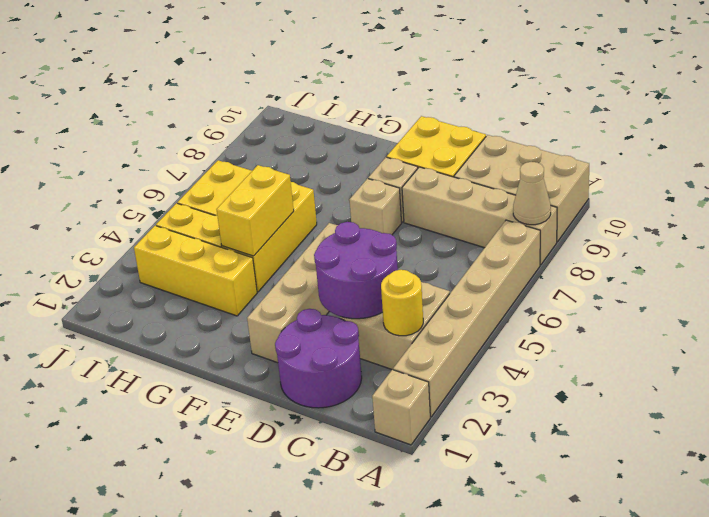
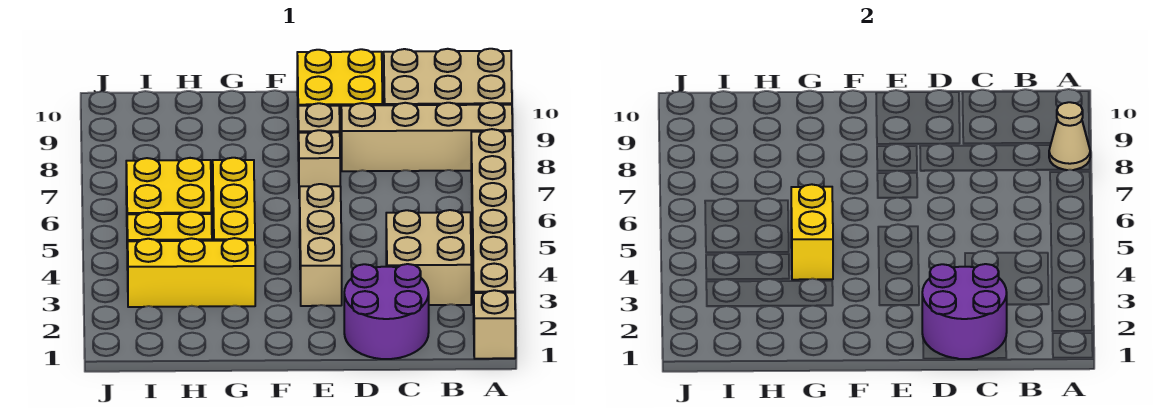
yellow 1x1 round brick [381,270,423,336] -> none
purple 2x2 round brick [314,222,398,319] -> purple 2x2 round brick moved to [922,264,1007,359]
tan 1x4 brick [247,223,338,363] -> tan 1x3 brick [300,184,342,306]

